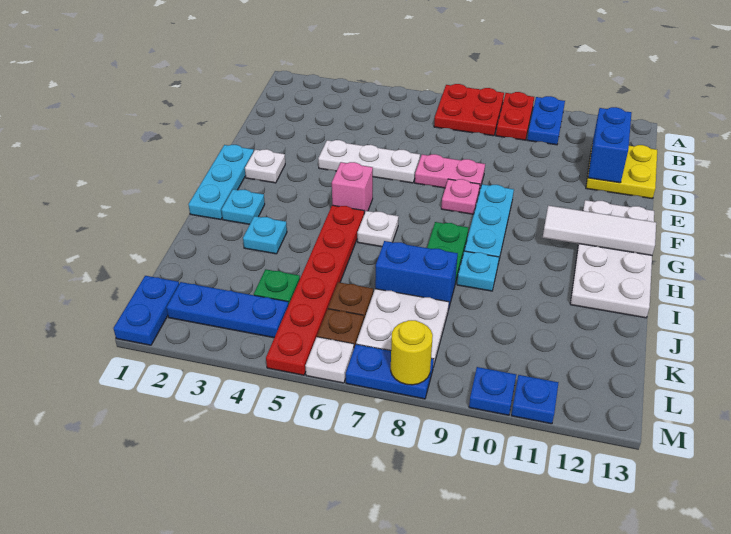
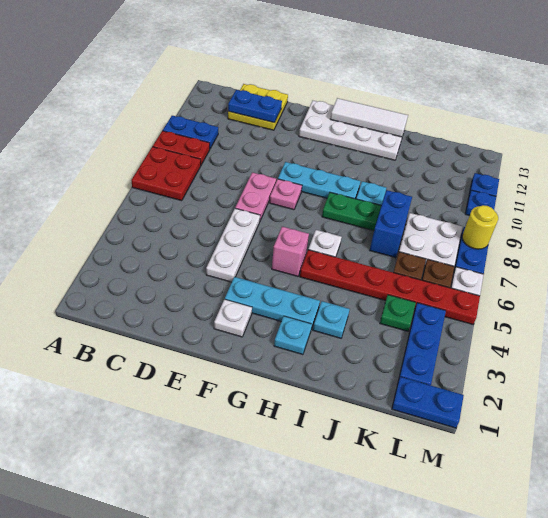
blue 1x2 brick [588,107,632,183] -> blue 1x2 plate [228,90,282,123]
cyan 1x3 plate [188,145,254,220] -> cyan 1x3 plate moved to [225,277,320,329]
white 1x3 tile [543,206,656,255] -> white 1x3 tile turned to [330,98,408,137]

